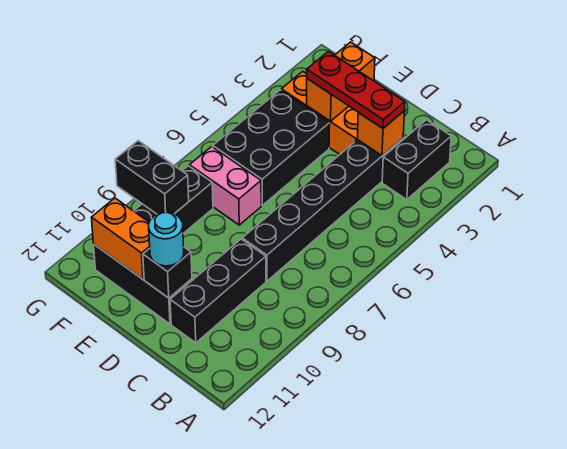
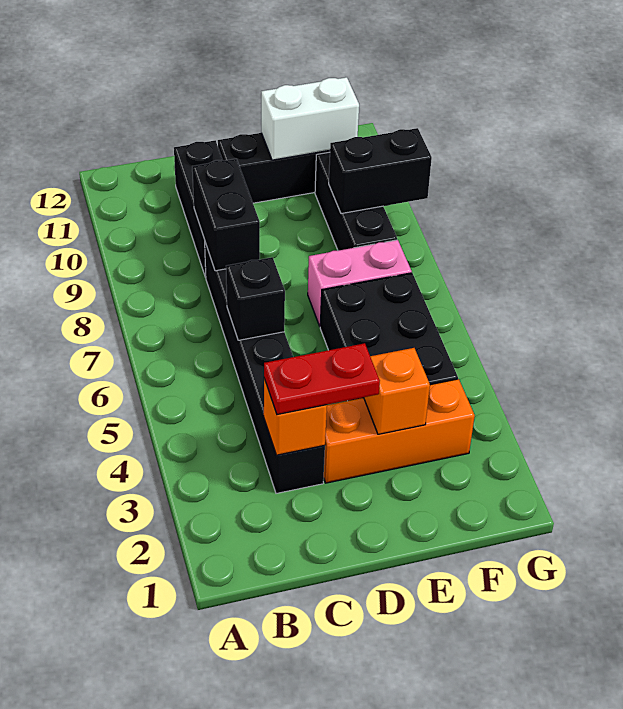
black 1x2 brick [382,120,451,200] -> black 1x2 brick moved to [192,159,260,271]
red 1x3 plate [307,51,405,128] -> red 1x2 plate [264,343,380,415]
black 1x1 brick [143,247,192,298] -> black 1x1 brick moved to [226,257,285,340]
cyan 1x1 round brick [149,212,184,266] -> none
orange 1x2 brick [307,42,375,121] -> orange 1x1 brick [364,348,430,434]
orange 1x2 brick [91,198,150,279] -> white 1x2 brick [261,77,359,160]

